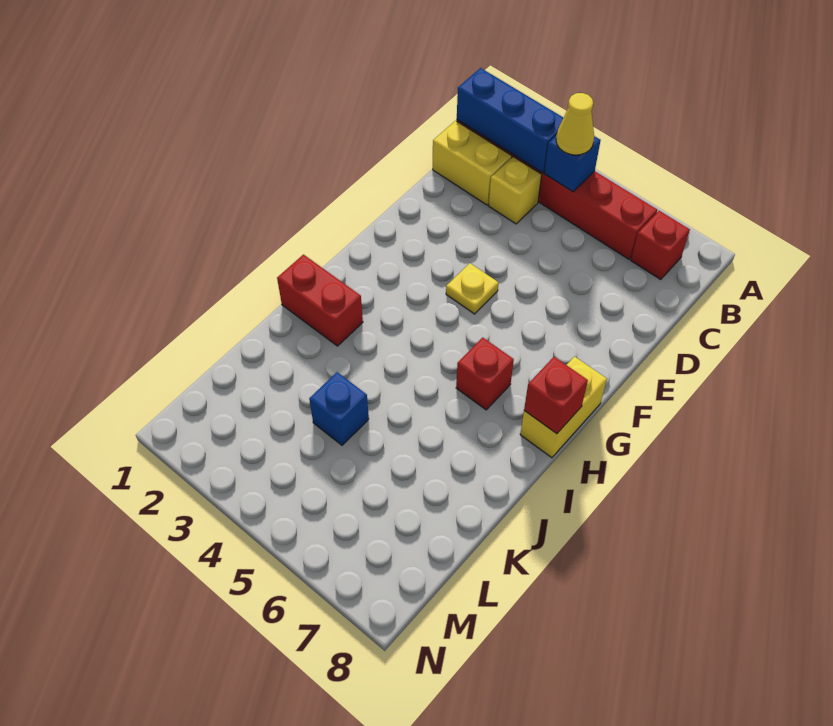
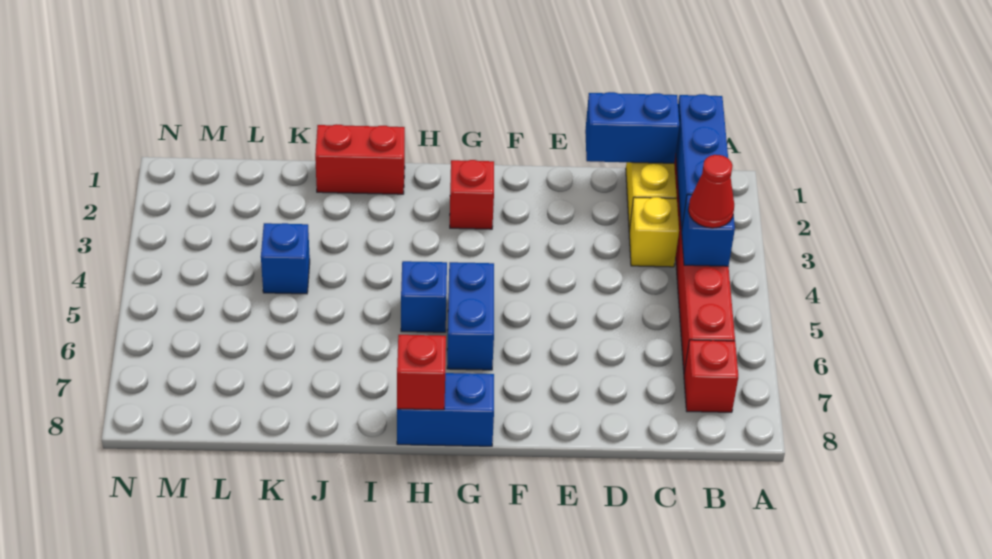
yellow 1x1 cone [556,93,594,155] -> red 1x1 cone [688,155,734,228]
none -> blue 1x2 brick [585,92,679,163]
yellow 1x1 plate [446,263,498,314] -> none
none -> blue 1x2 brick [447,262,494,370]
yellow 1x2 brick [520,357,607,458] -> blue 1x2 brick [397,373,494,446]
none -> blue 1x1 brick [401,261,447,332]
red 1x1 brick [456,337,514,410] -> red 1x1 brick moved to [450,160,494,229]
red 1x2 brick [277,255,363,346] -> red 1x2 brick turned to [315,124,405,194]

